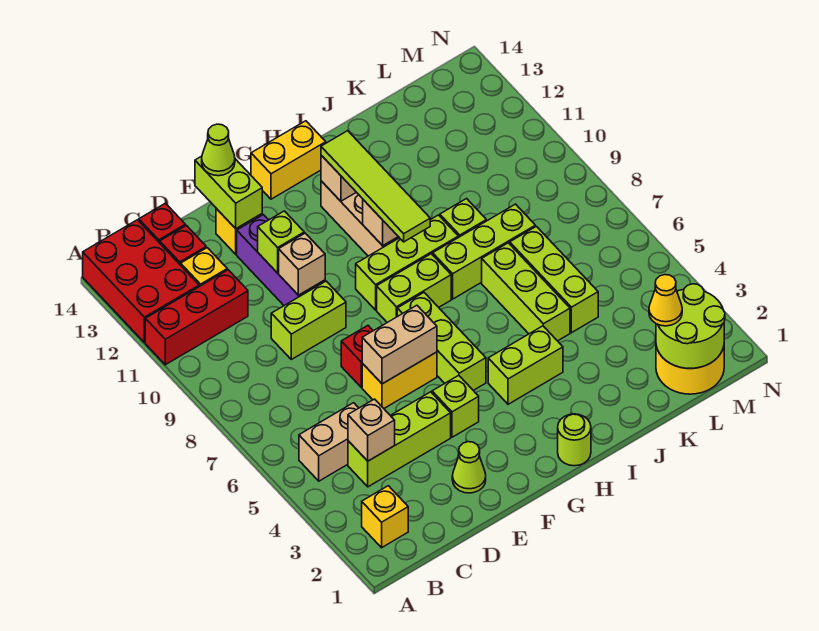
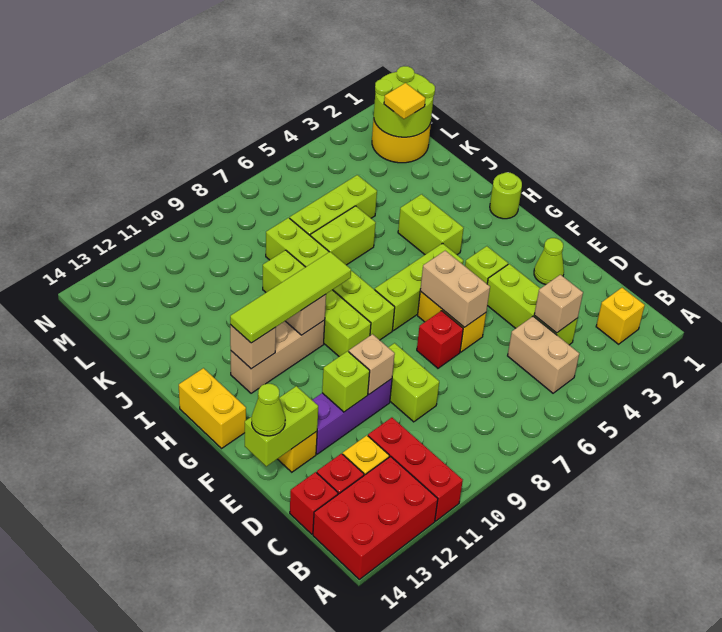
lime 1x3 brick [482,243,570,341] -> lime 1x2 brick [310,206,376,265]
yellow 1x1 cone [649,275,682,326] -> yellow 1x1 tile [384,83,425,119]

